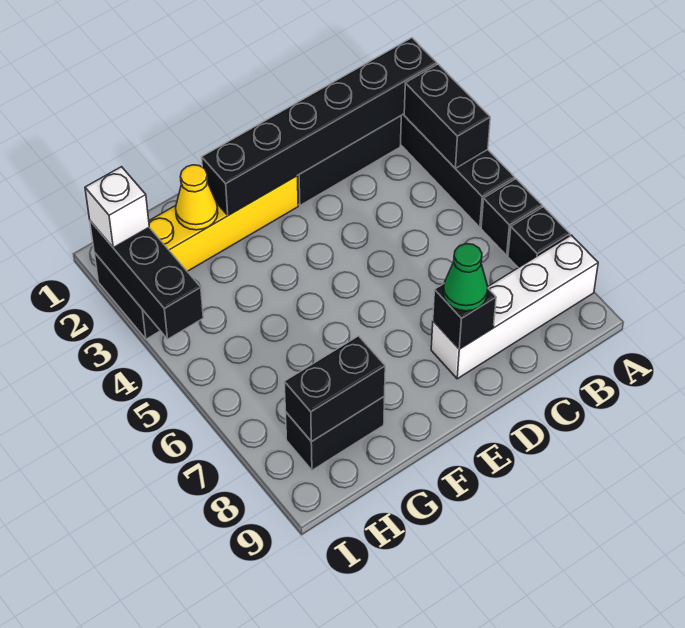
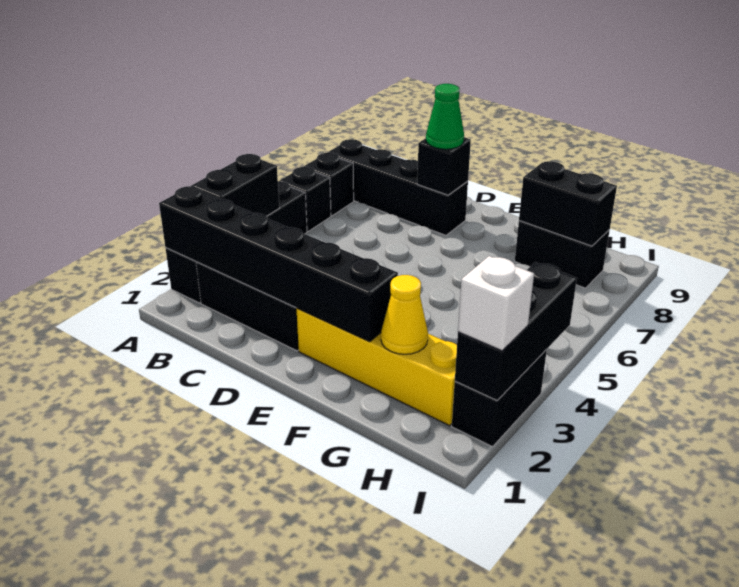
white 1x4 brick [431,235,598,379] -> black 1x4 brick [327,139,468,235]

